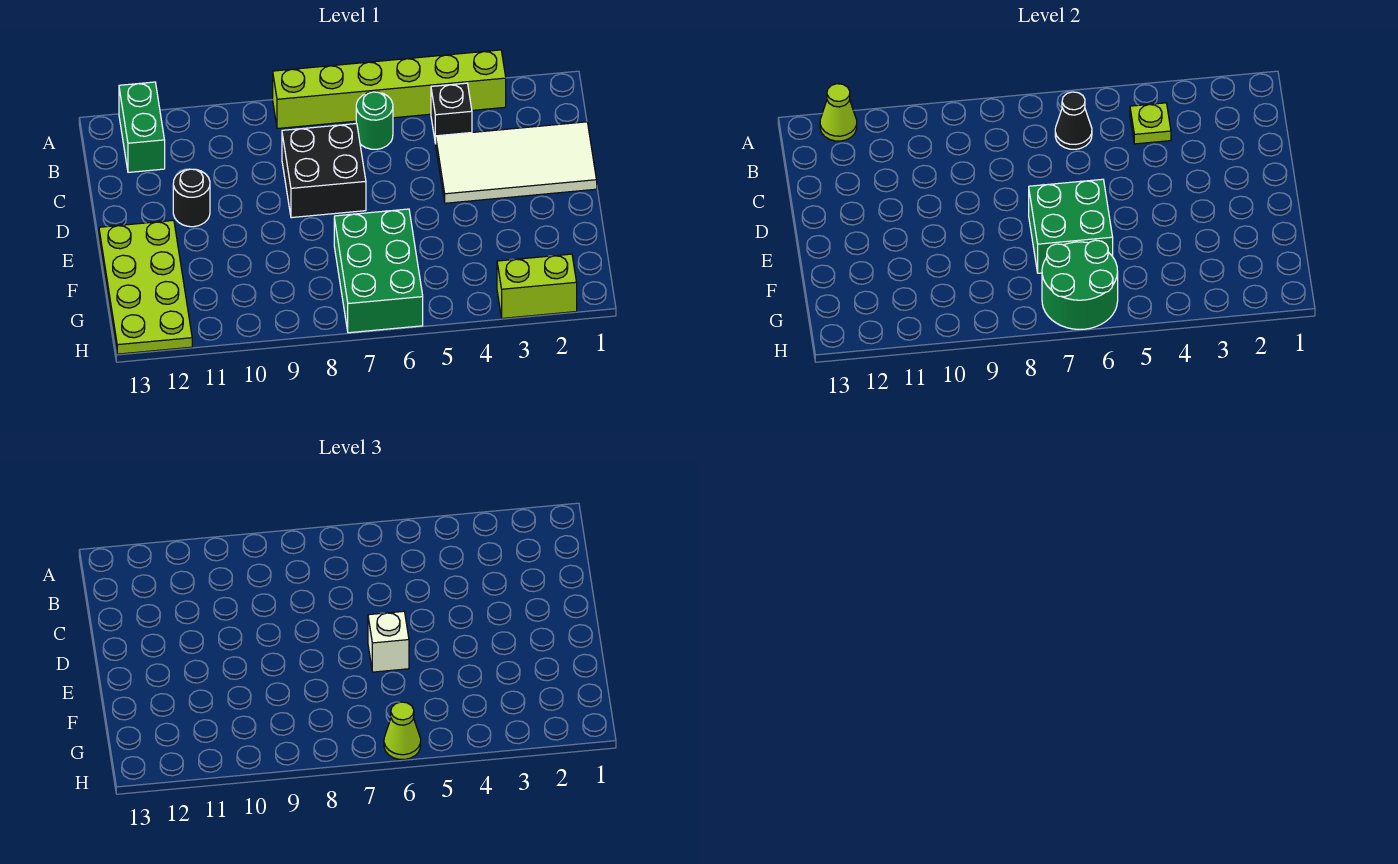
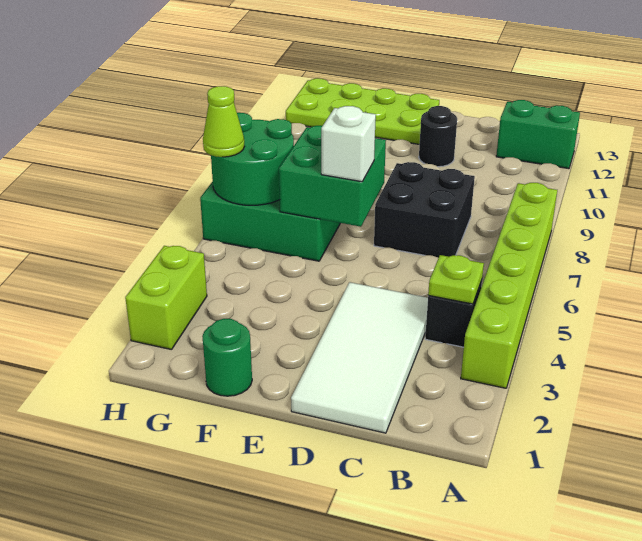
lime 1x1 cone [820,84,857,141] -> none
green 1x1 round brick [356,92,393,149] -> green 1x1 round brick moved to [202,319,252,396]
black 1x1 cone [1055,92,1092,149] -> none

